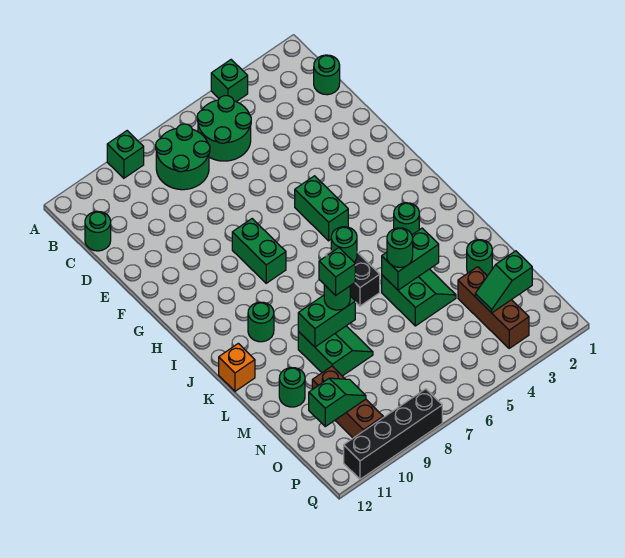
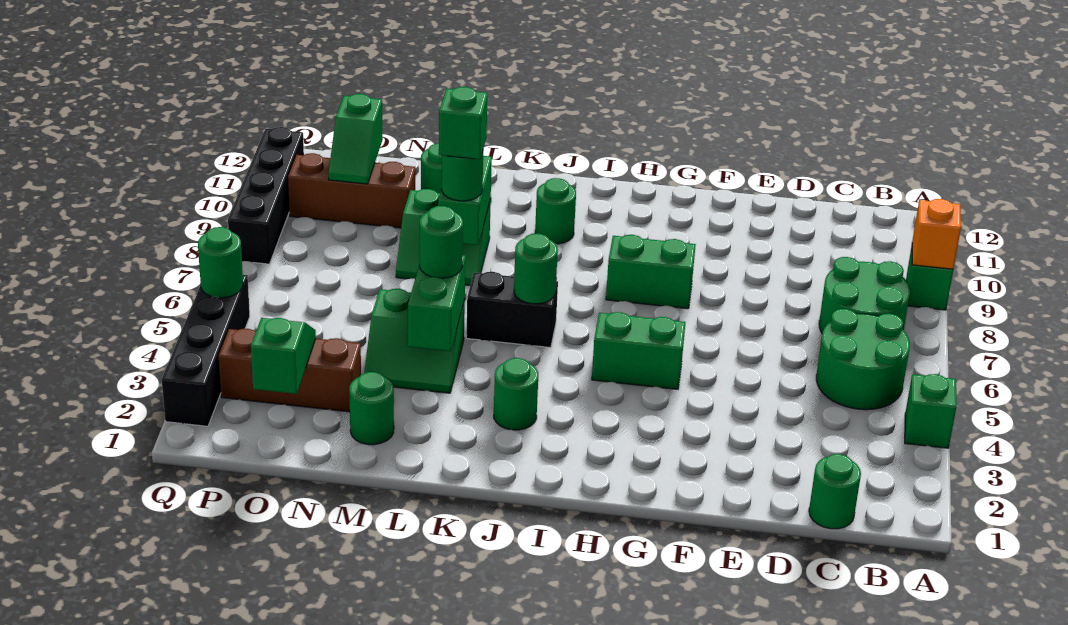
green 1x1 round brick [85,211,111,251] -> green 1x1 round brick moved to [198,227,243,298]
orange 1x1 brick [219,343,255,391] -> orange 1x1 brick moved to [912,199,961,269]
none -> black 1x4 brick [162,275,250,426]

